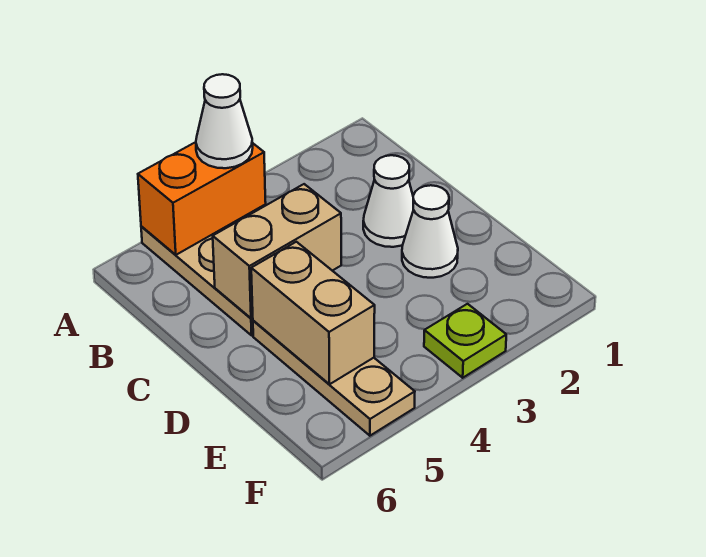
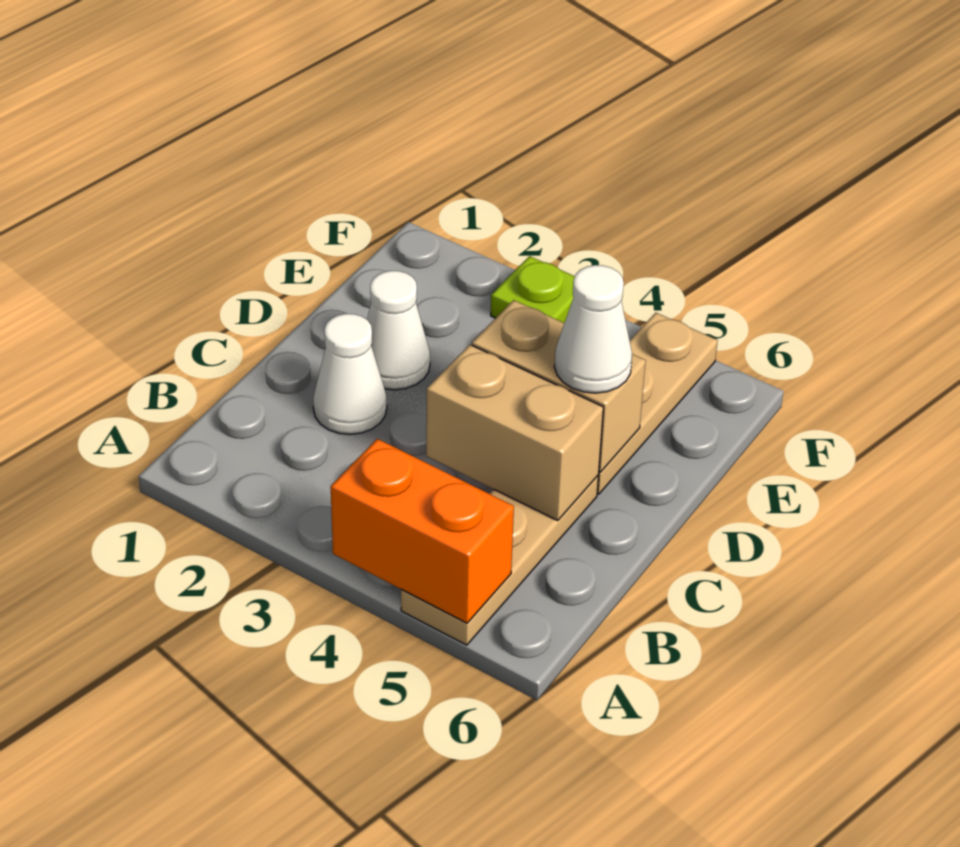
white 1x1 cone [196,74,253,168] -> white 1x1 cone moved to [554,265,632,393]
tan 1x2 brick [251,242,375,384] -> tan 1x2 brick turned to [472,300,646,472]

